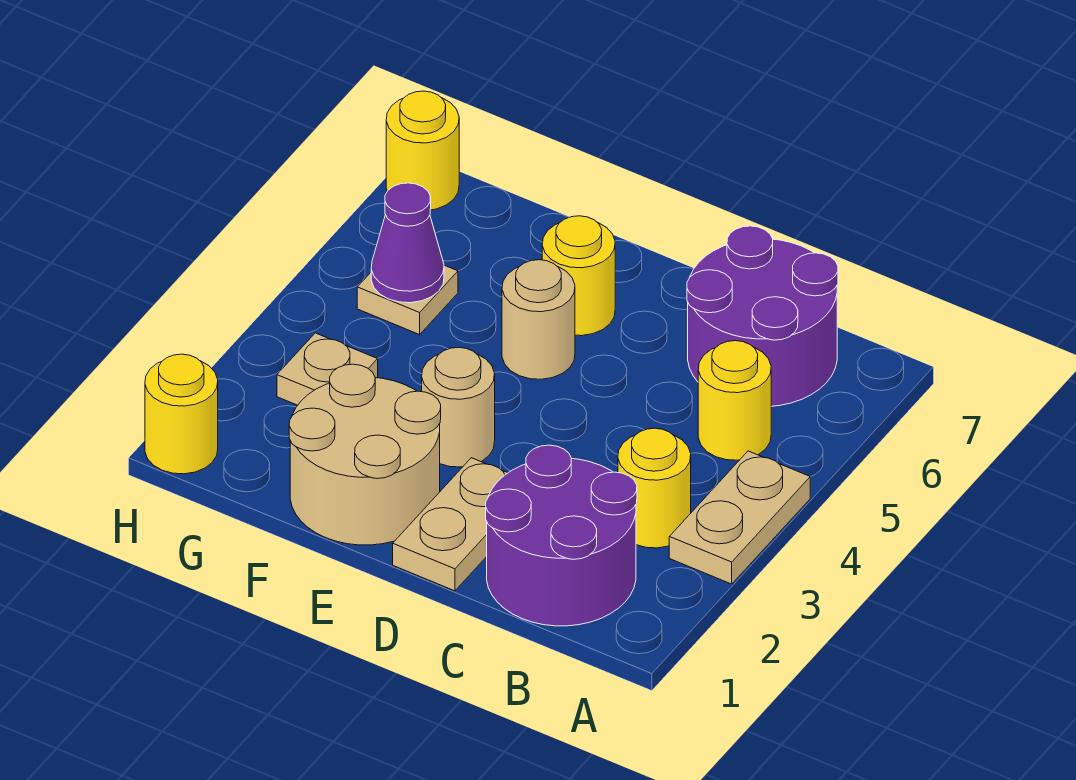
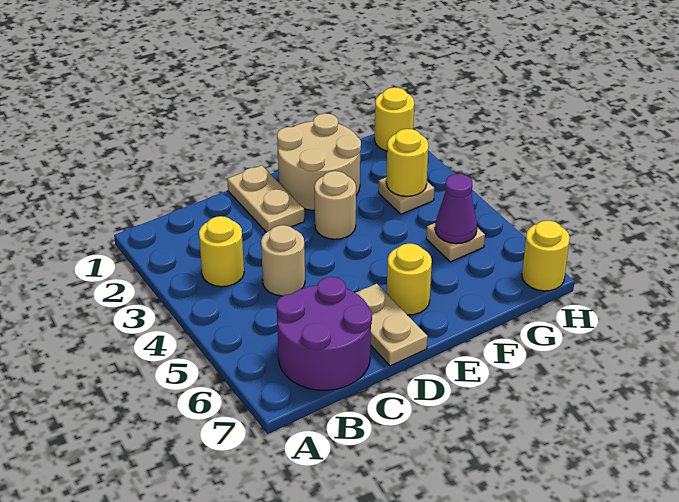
tan 1x2 plate [669,451,810,584] -> tan 1x2 plate moved to [356,284,428,366]
purple 2x2 round brick [486,445,637,626] -> none
yellow 1x1 round brick [698,341,771,460] -> yellow 1x1 round brick moved to [386,129,428,196]
tan 1x1 round brick [502,260,575,379] -> tan 1x1 round brick moved to [261,225,305,296]

